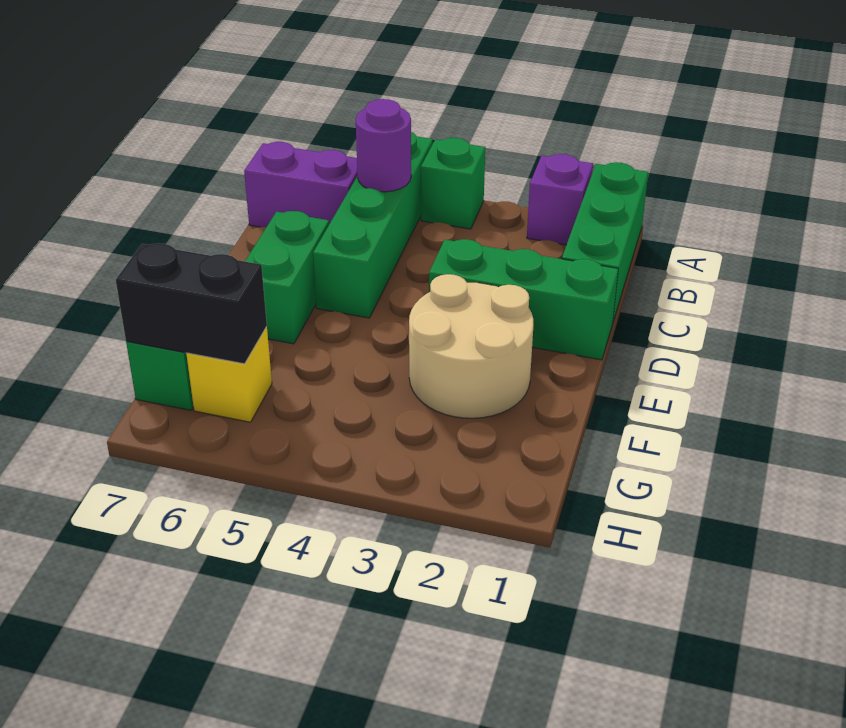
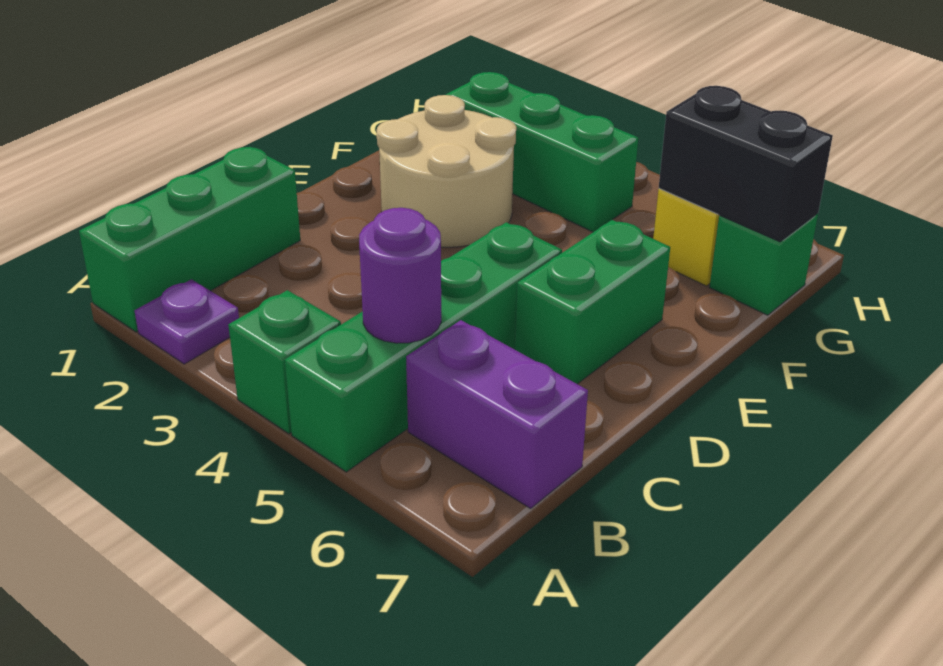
purple 1x1 brick [527,154,593,245] -> purple 1x1 plate [135,279,239,364]
green 1x3 brick [429,239,618,360] -> green 1x3 brick moved to [446,72,638,232]

